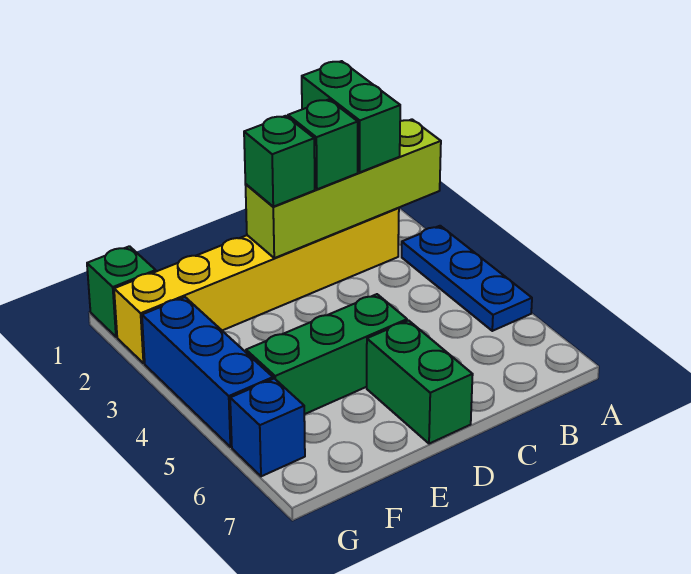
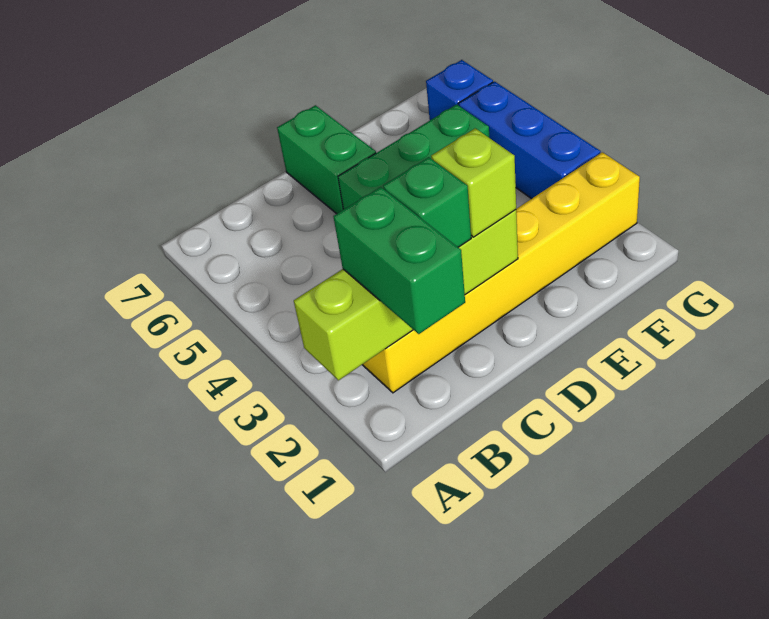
blue 1x3 plate [402,226,532,331] -> none
green 1x1 brick [244,116,315,207] -> lime 1x1 brick [431,128,516,237]
green 1x1 brick [87,246,156,337] -> none

